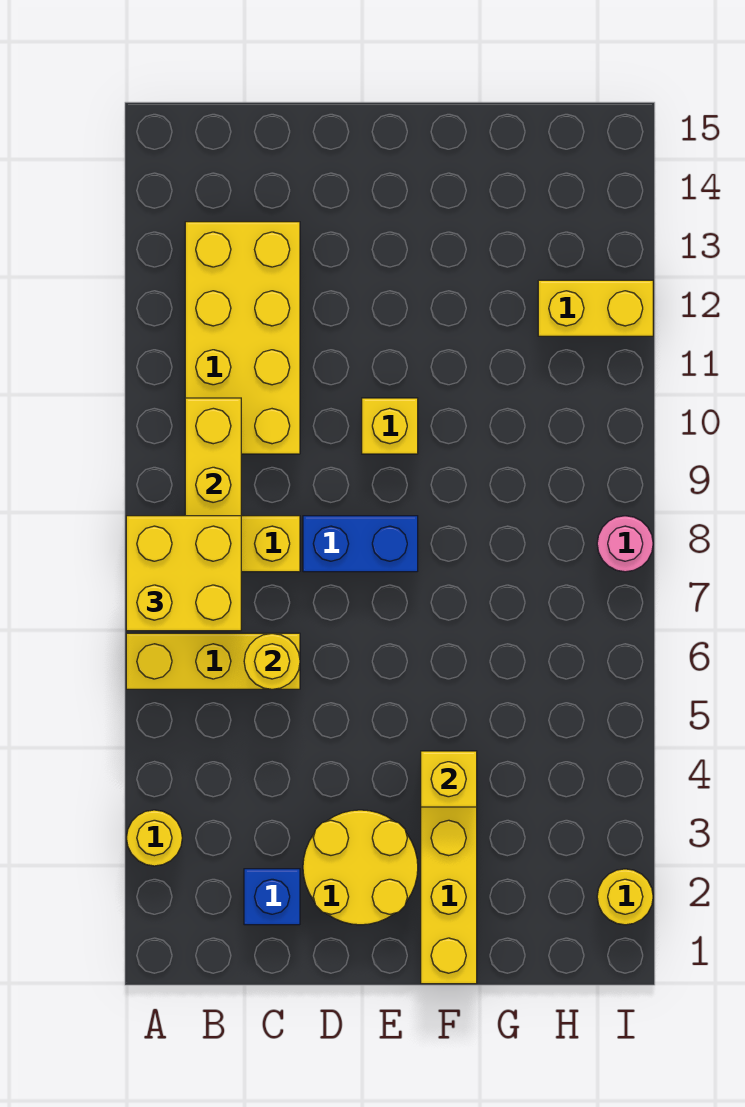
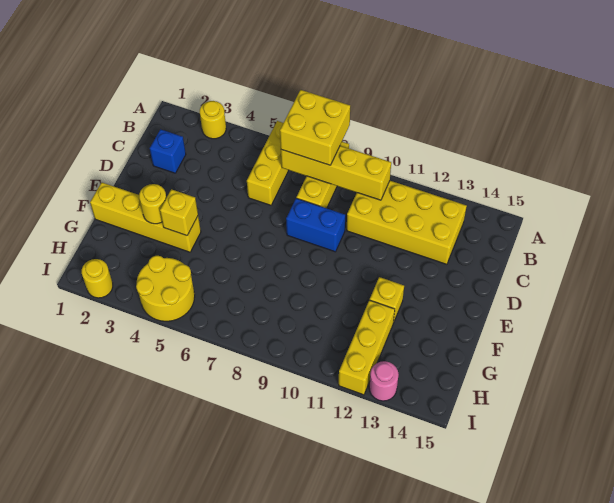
yellow 1x1 round brick [244,633,300,689] -> yellow 1x1 round brick moved to [139,184,166,224]
yellow 2x2 round brick [303,810,418,925] -> yellow 2x2 round brick moved to [136,256,195,321]
blue 1x2 brick [303,516,418,572] -> blue 1x2 brick turned to [286,198,345,252]
yellow 1x1 brick [362,398,418,454] -> yellow 1x1 brick moved to [370,277,404,323]
yellow 1x2 brick [538,280,653,336] -> yellow 1x3 brick [339,300,395,395]
pink 1x1 round brick [597,516,653,572] -> pink 1x1 round brick moved to [369,361,399,401]

